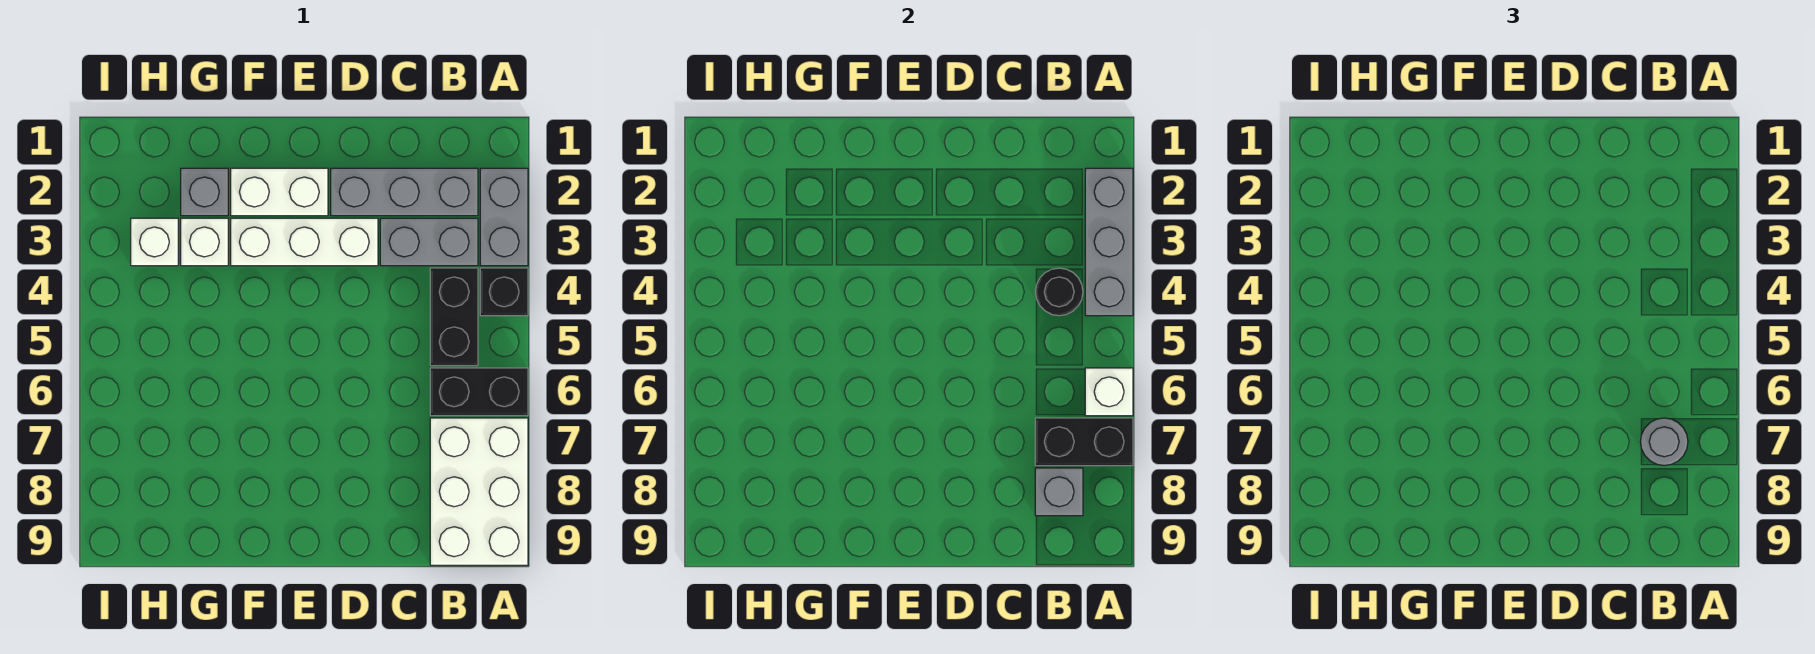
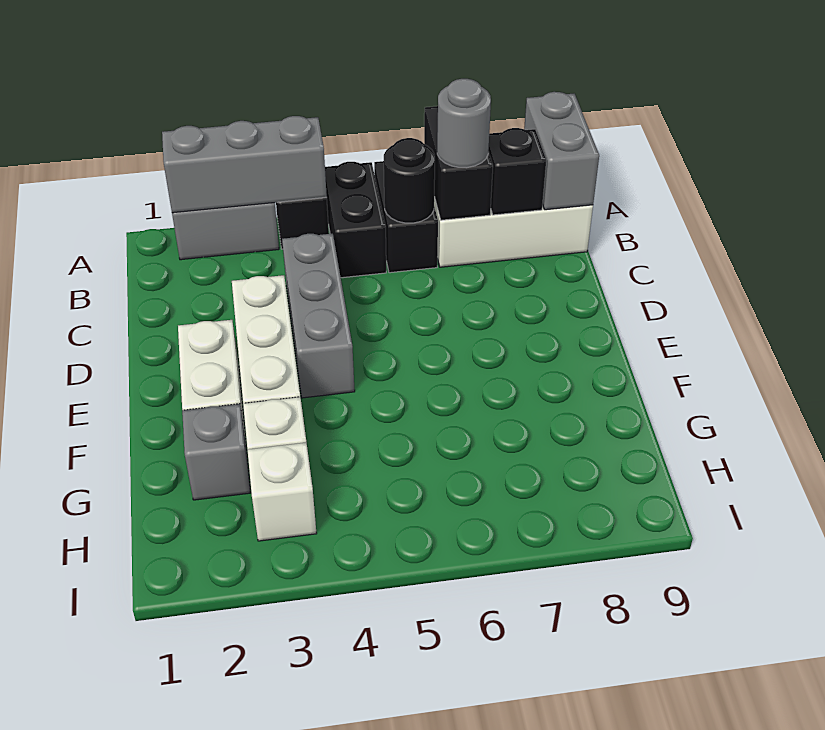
white 1x1 brick [1085,368,1133,416] -> none
grey 1x3 brick [331,168,478,216] -> grey 1x3 brick moved to [282,234,355,398]
grey 1x2 brick [380,218,478,266] -> grey 1x2 brick moved to [524,92,599,210]
black 1x2 brick [430,268,478,366] -> black 1x2 brick turned to [325,162,386,278]
black 1x1 round brick [1035,268,1083,316] -> black 1x1 round brick moved to [384,138,435,223]
grey 1x1 brick [1035,468,1083,516] -> black 1x1 brick [488,128,546,215]

